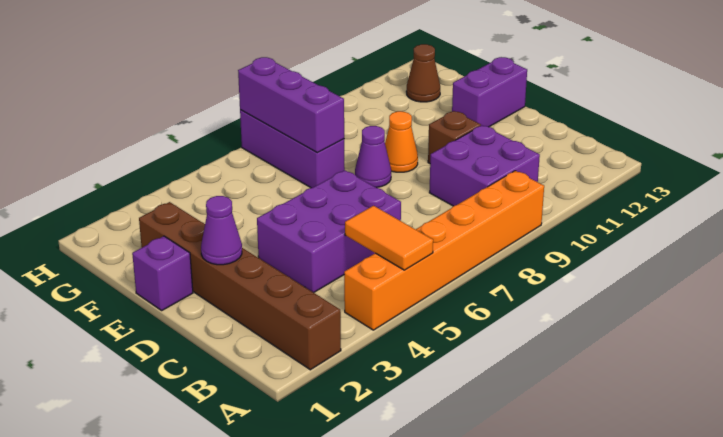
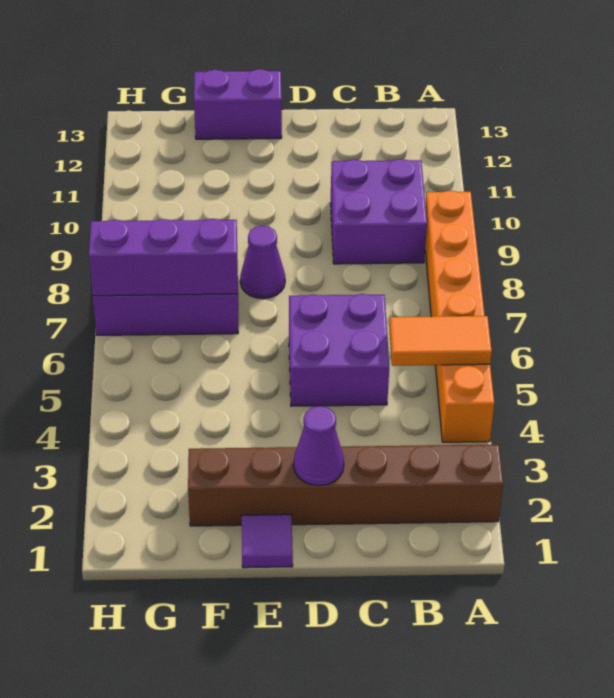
purple 2x3 brick [257,170,401,293] -> purple 2x2 brick [289,294,389,406]
brown 1x1 brick [428,111,481,163] -> none
purple 1x1 brick [132,236,193,310] -> purple 1x1 tile [242,514,293,568]
orange 1x1 cone [385,111,418,172] -> none
purple 1x2 brick [452,57,527,127] -> purple 1x2 brick turned to [194,69,282,139]
brown 1x1 cone [406,44,440,102] -> none

